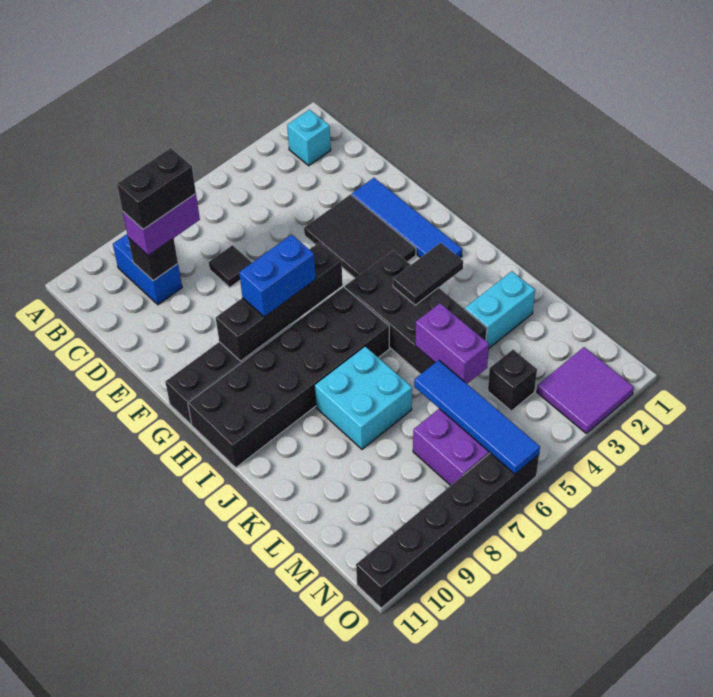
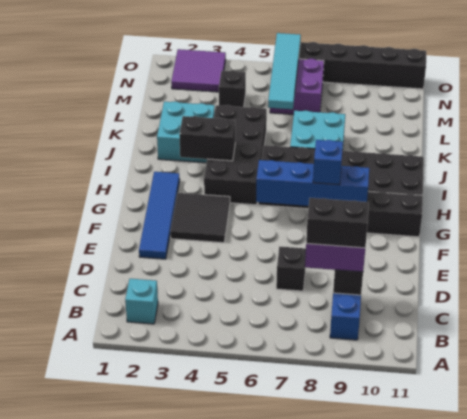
black 1x1 tile [209,245,252,287] -> black 1x1 brick [276,247,306,291]
black 2x3 tile [304,194,416,278] -> black 2x2 tile [170,193,230,243]
black 1x4 brick [216,242,343,361] -> blue 1x4 brick [256,160,369,206]
blue 1x2 brick [239,235,316,317] -> blue 1x1 brick [313,140,343,185]
black 1x2 tile [393,243,463,305] -> black 1x2 brick [179,116,235,161]
cyan 1x2 brick [465,271,535,348] -> cyan 2x2 brick [157,101,215,163]
purple 1x2 brick [415,303,489,384] -> none
blue 1x4 tile [414,360,540,474] -> cyan 1x4 tile [268,33,301,109]

